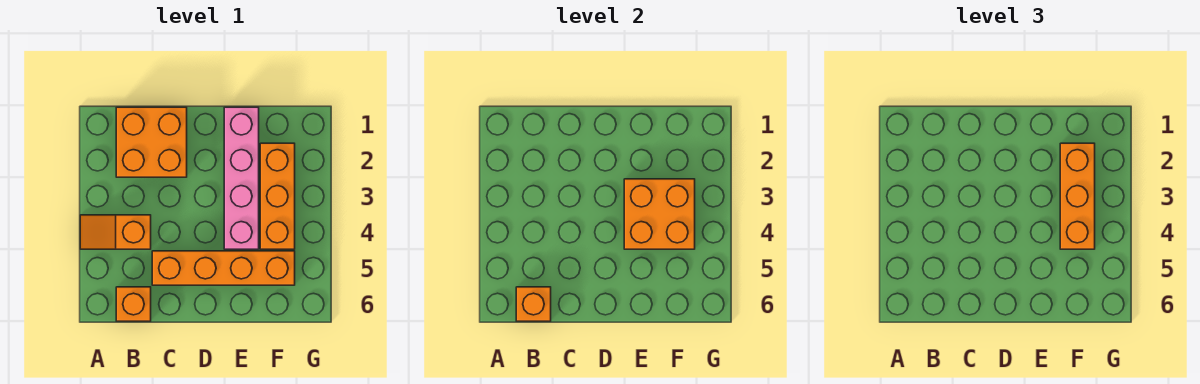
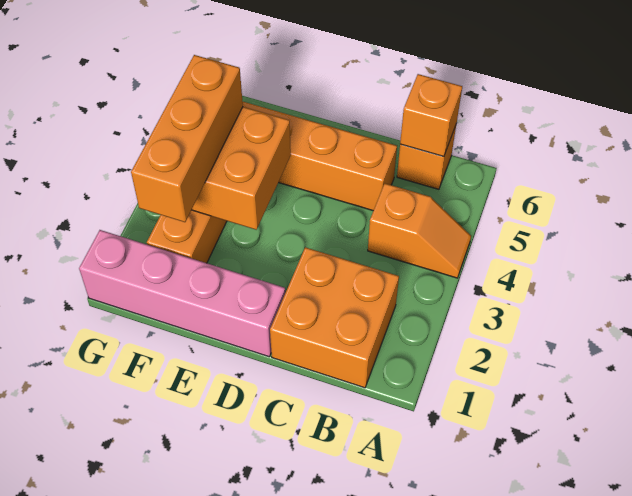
pink 1x4 brick [224,107,259,249] -> pink 1x4 brick turned to [79,230,285,357]

